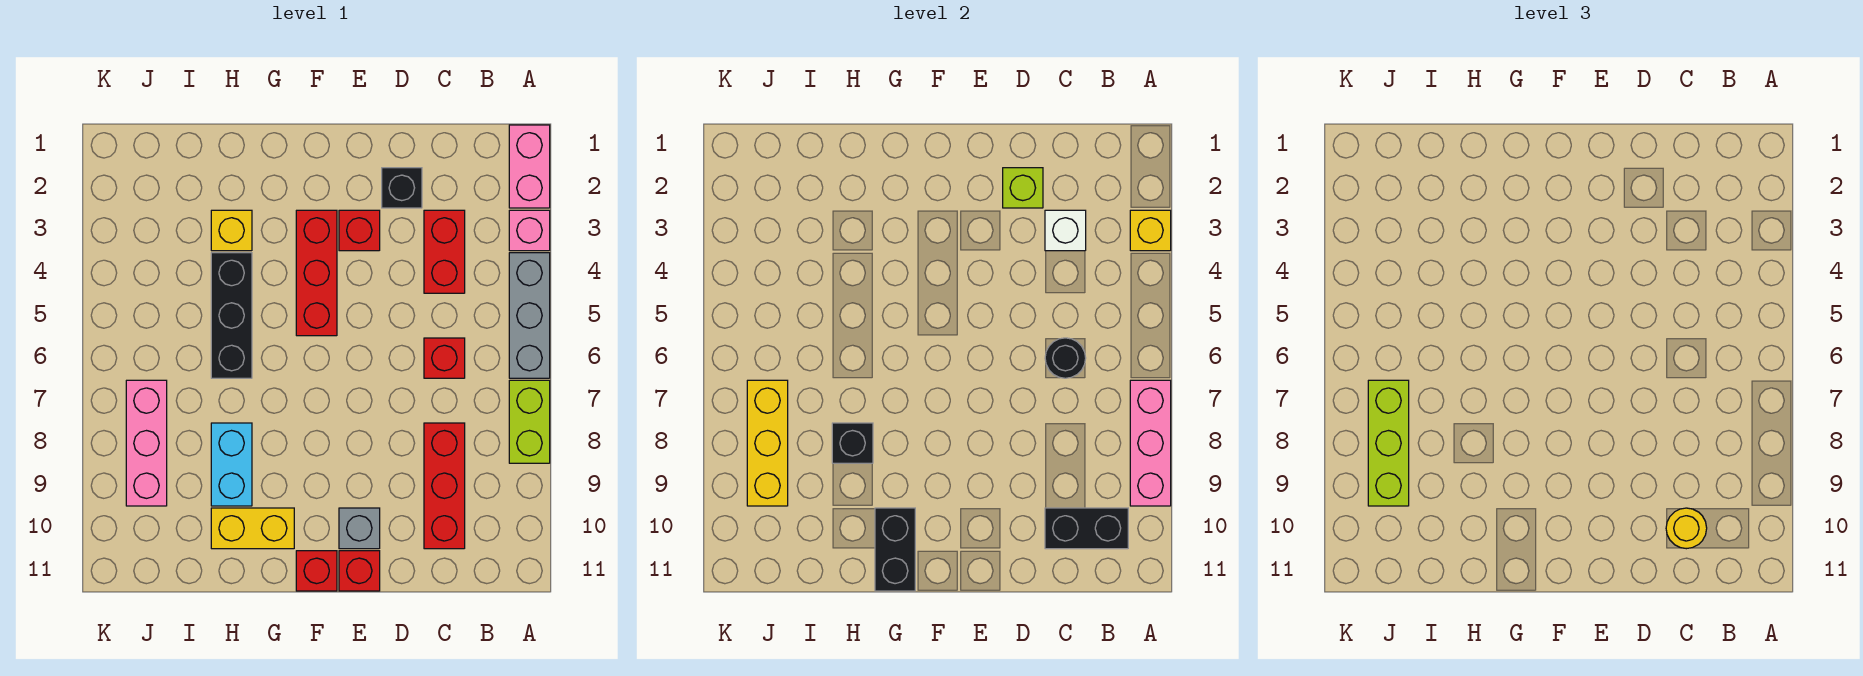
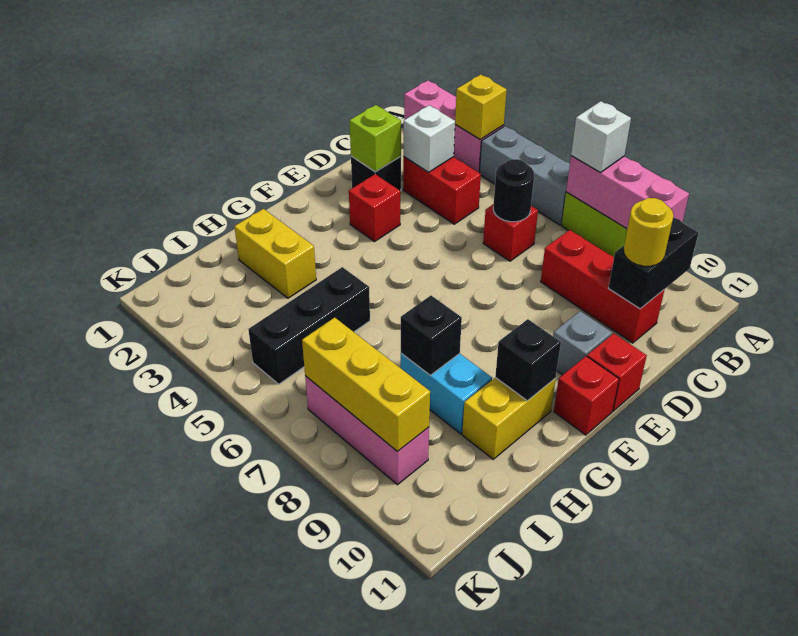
none -> white 1x1 brick [571,101,631,173]
red 1x3 brick [296,210,337,336] -> none
black 1x2 brick [875,508,915,591] -> black 1x1 brick [495,319,561,401]
yellow 1x1 brick [211,210,252,251] -> yellow 1x2 brick [234,209,316,298]
black 1x3 brick [211,253,252,378] -> black 1x3 brick turned to [248,267,370,384]
lime 1x3 brick [1368,380,1409,506] -> none

